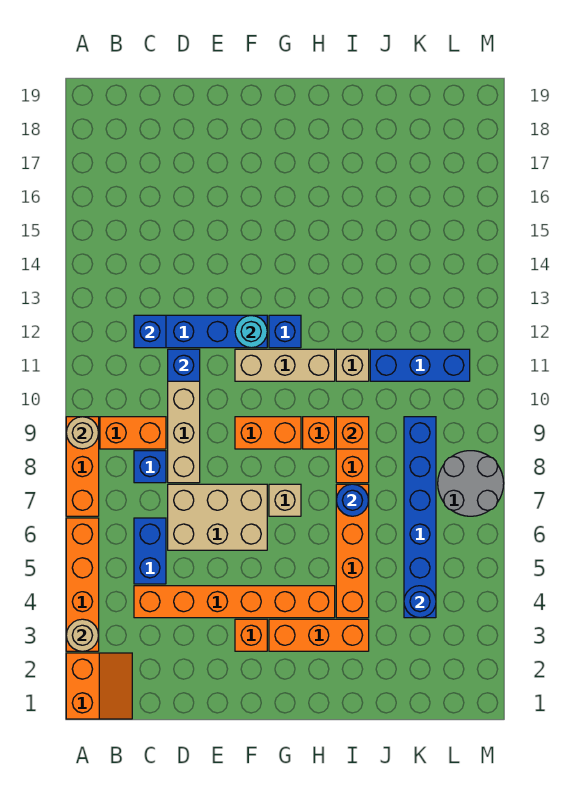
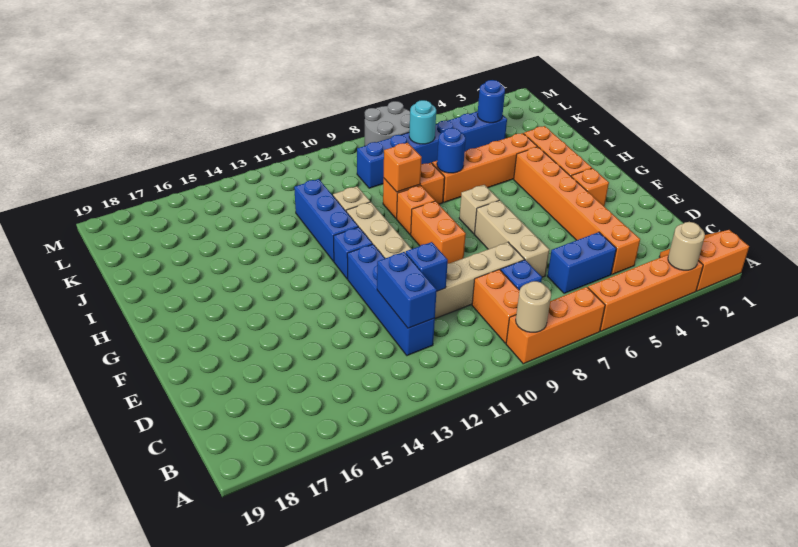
blue 1x1 brick [134,315,166,348] -> blue 1x2 brick [377,252,437,328]
tan 2x3 brick [168,484,267,550] -> tan 1x3 brick [474,200,549,277]
cyan 1x1 round brick [235,316,267,348] -> cyan 1x1 round brick moved to [409,100,436,144]
blue 1x3 brick [370,349,470,381] -> blue 1x3 brick moved to [294,179,358,261]

